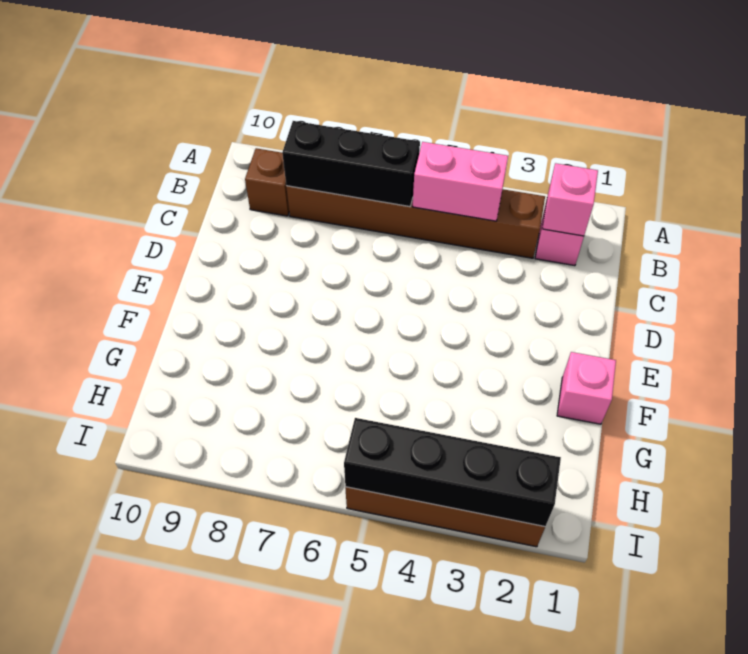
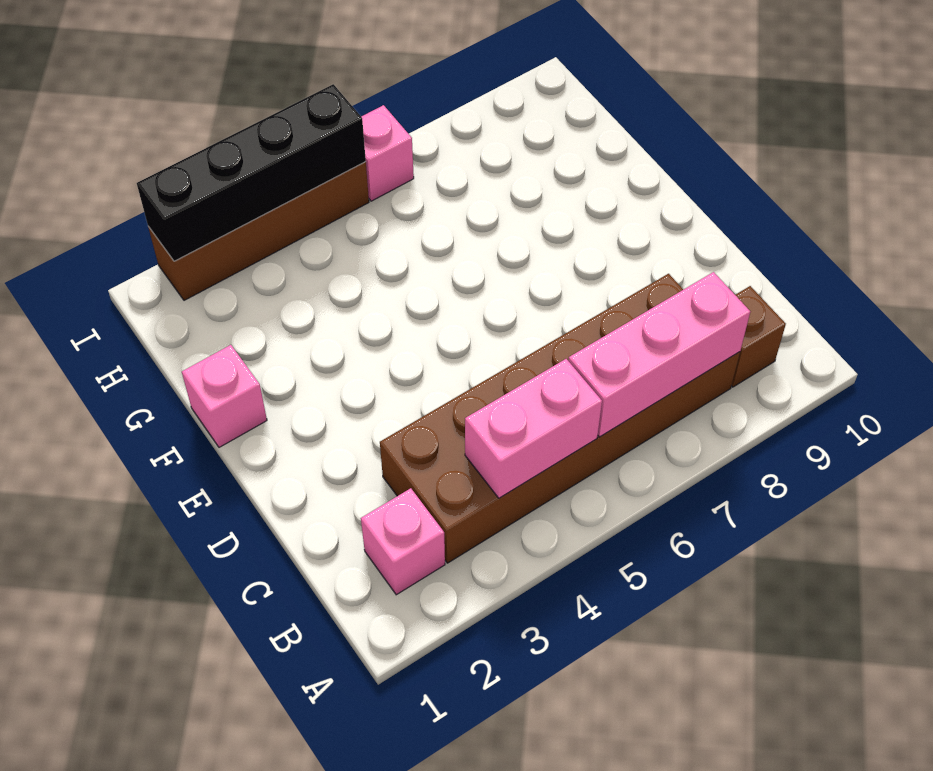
pink 1x1 brick [542,163,598,236] -> pink 1x1 brick moved to [361,105,414,201]
brown 1x6 brick [286,186,545,258] -> brown 2x6 brick [380,274,740,563]
black 1x3 brick [282,121,420,207] -> pink 1x3 brick [568,272,750,437]

